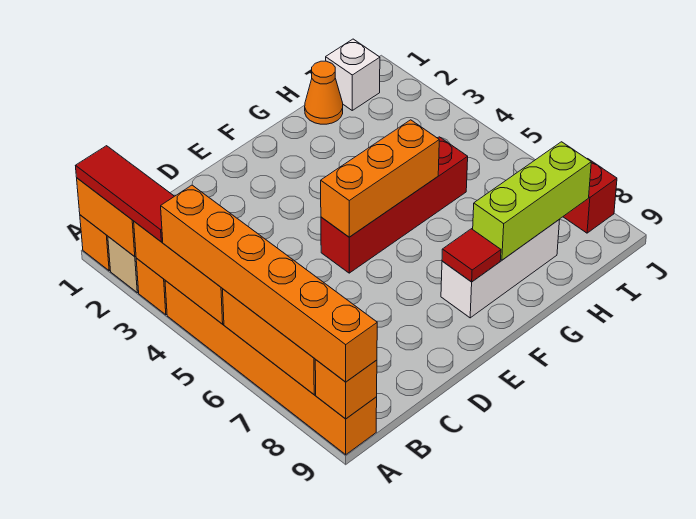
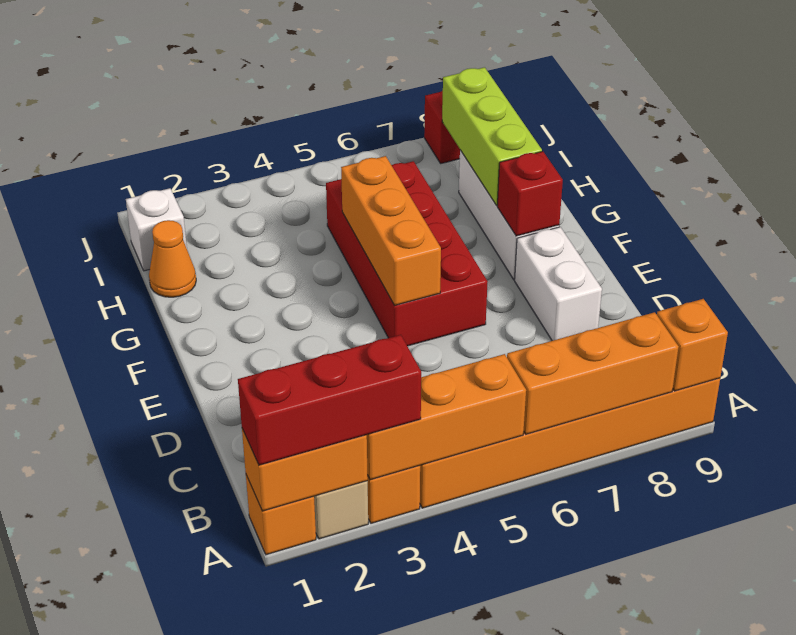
red 1x3 tile [76,146,174,242] -> red 1x3 brick [238,335,421,465]
orange 1x6 brick [161,185,377,382] -> none
none -> white 1x2 brick [515,227,602,341]
red 1x4 brick [321,137,468,273] -> red 2x4 brick [326,161,488,346]
red 1x1 tile [442,229,501,282] -> red 1x1 brick [497,151,563,236]

